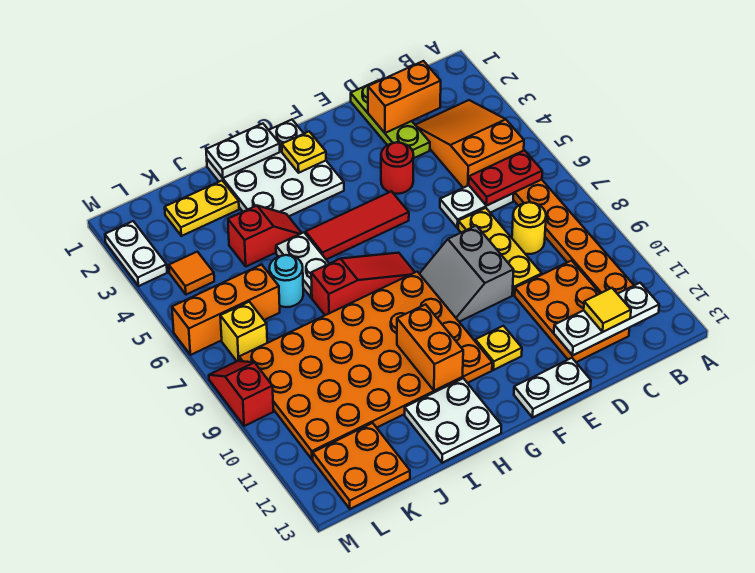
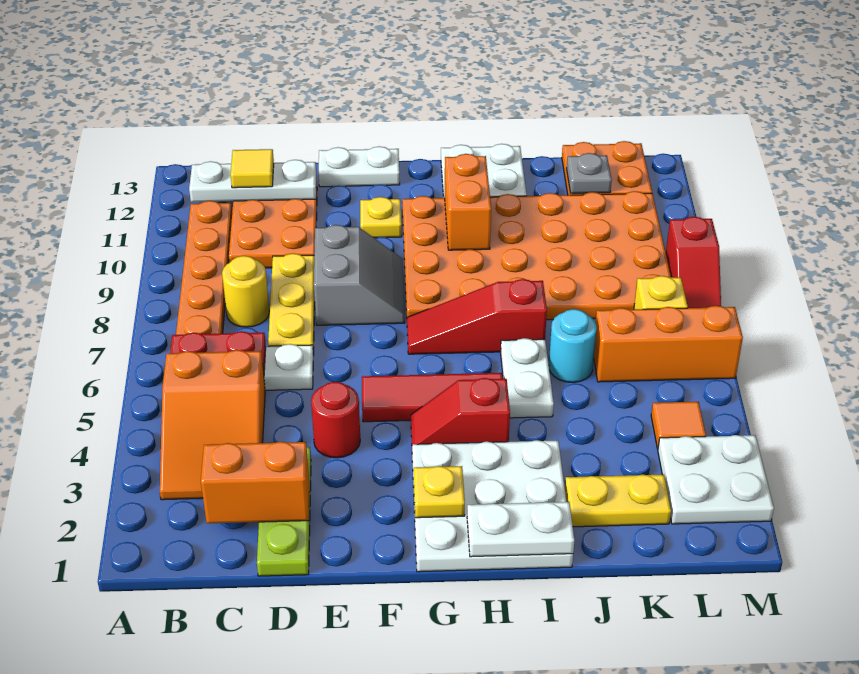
red 1x2 slope [228,206,301,266] -> red 1x2 slope moved to [411,378,510,445]
none -> grey 1x1 plate [567,153,612,193]
white 1x2 plate [105,221,167,286] -> white 2x2 plate [658,435,774,524]

